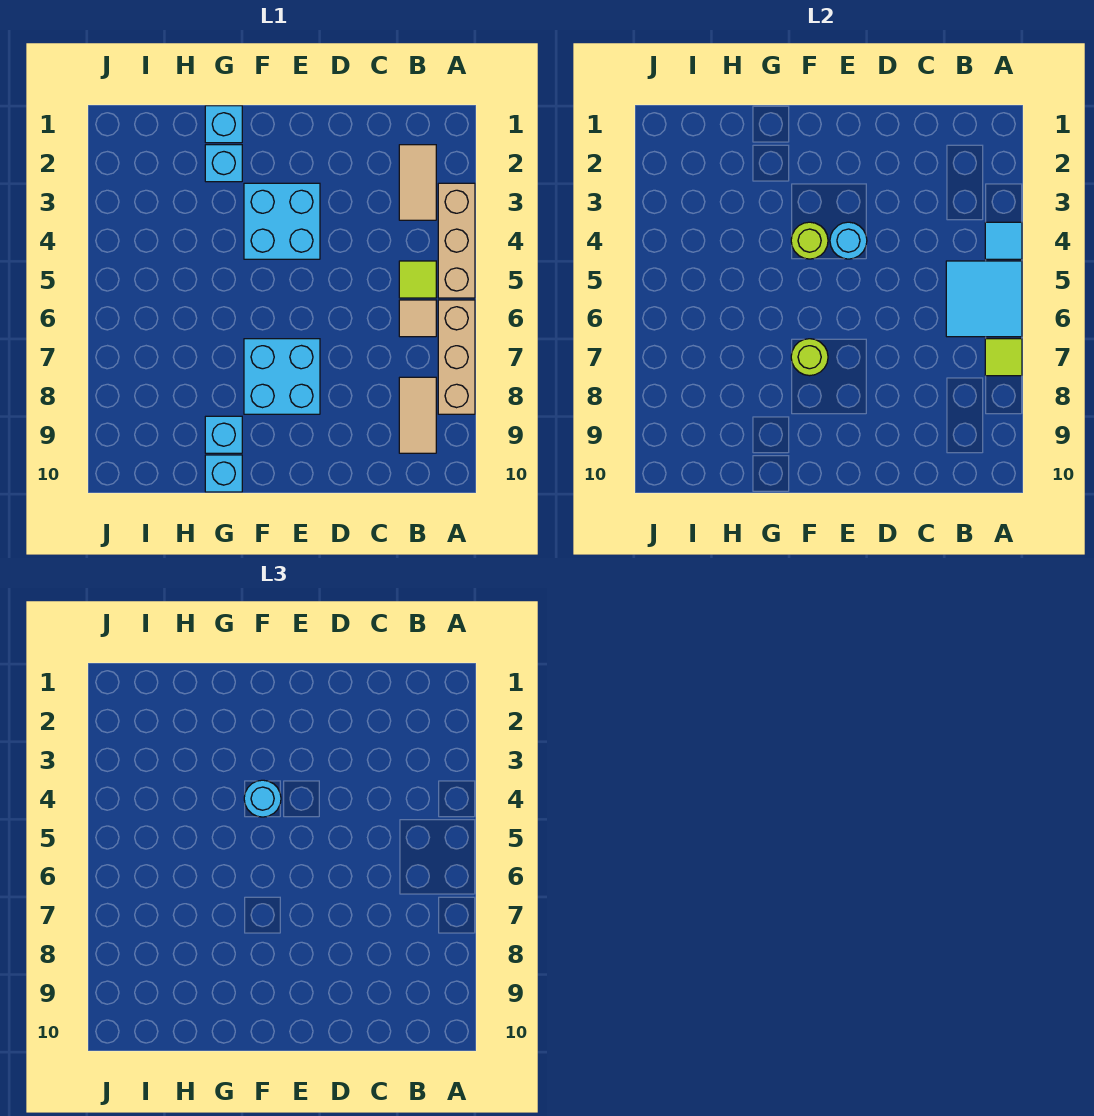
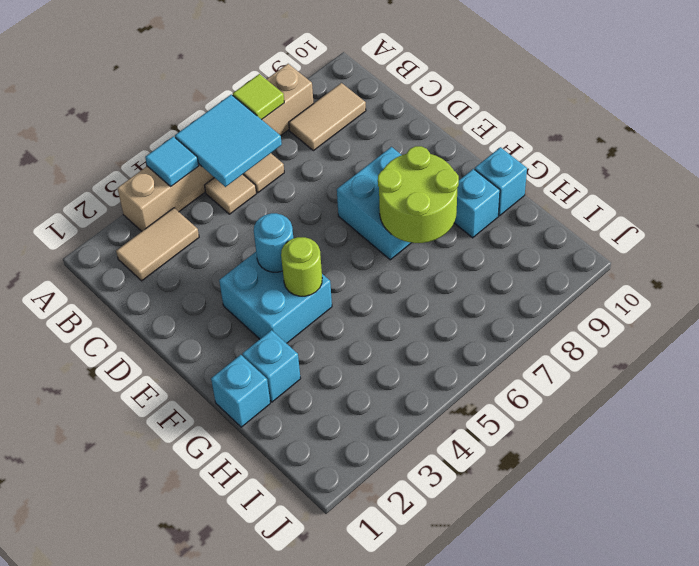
lime 1x1 tile [399,261,436,298] -> tan 1x1 tile [204,174,256,214]
cyan 1x1 round brick [244,780,281,817] -> none
lime 1x1 round brick [791,339,828,376] -> lime 2x2 round brick [378,146,459,243]

